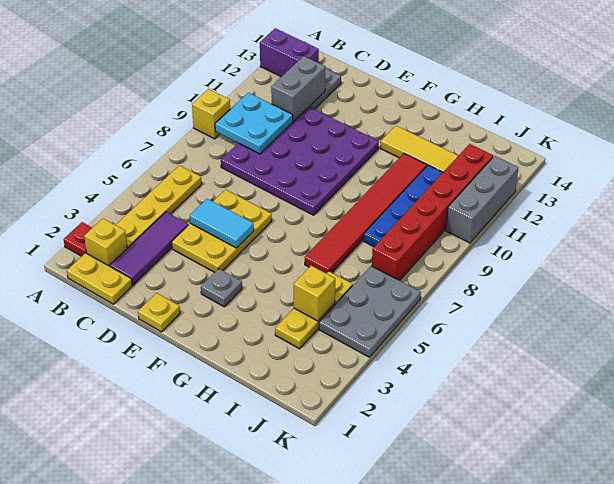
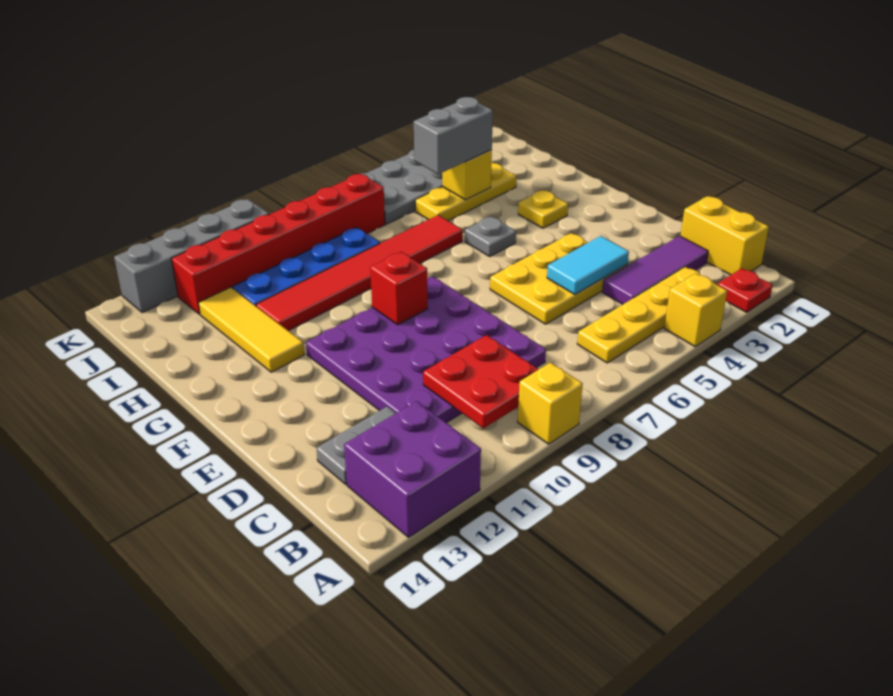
purple 1x2 brick [260,28,319,77] -> purple 2x2 brick [344,401,481,537]
yellow 1x2 plate [67,253,132,304] -> yellow 1x2 brick [681,196,769,275]
yellow 1x1 brick [84,219,127,266] -> yellow 1x1 brick moved to [664,273,727,347]
cyan 2x2 plate [215,93,293,154] -> red 2x2 plate [423,335,539,428]
grey 1x2 brick [271,56,325,121] -> grey 1x2 brick moved to [414,97,493,174]
cyan 1x2 tile [190,199,254,248] -> cyan 1x2 tile turned to [547,236,629,295]
yellow 1x1 plate [138,293,180,332] -> yellow 1x1 plate moved to [518,190,568,228]
grey 1x1 plate [201,269,242,307] -> grey 1x1 plate moved to [465,217,516,256]
none -> red 1x1 brick [370,252,428,325]
grey 1x3 brick [446,156,518,243] -> grey 1x4 brick [114,199,269,313]

